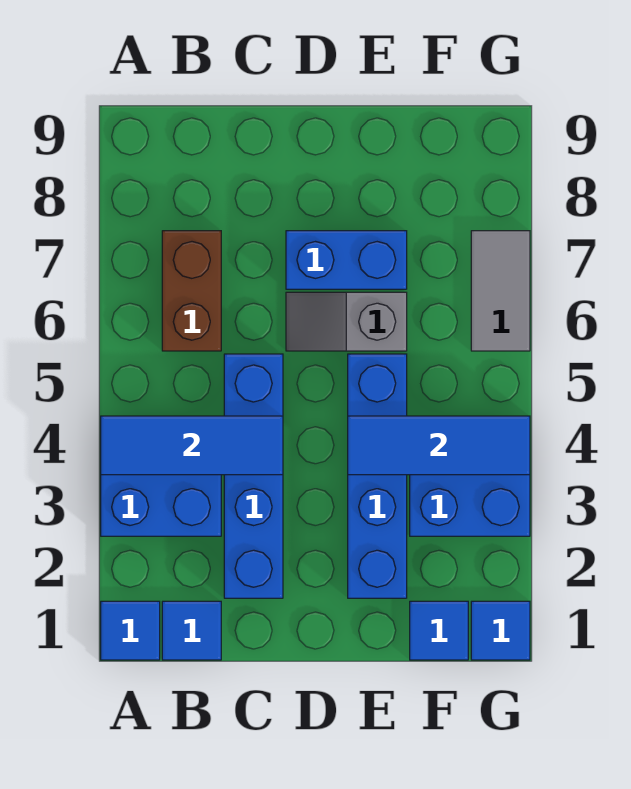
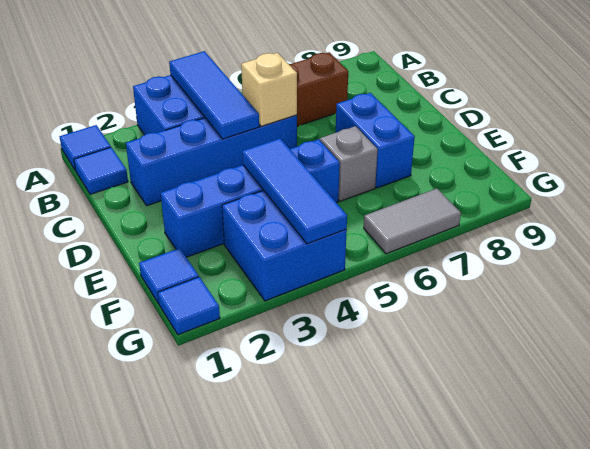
none -> tan 1x1 brick [241,53,297,126]

